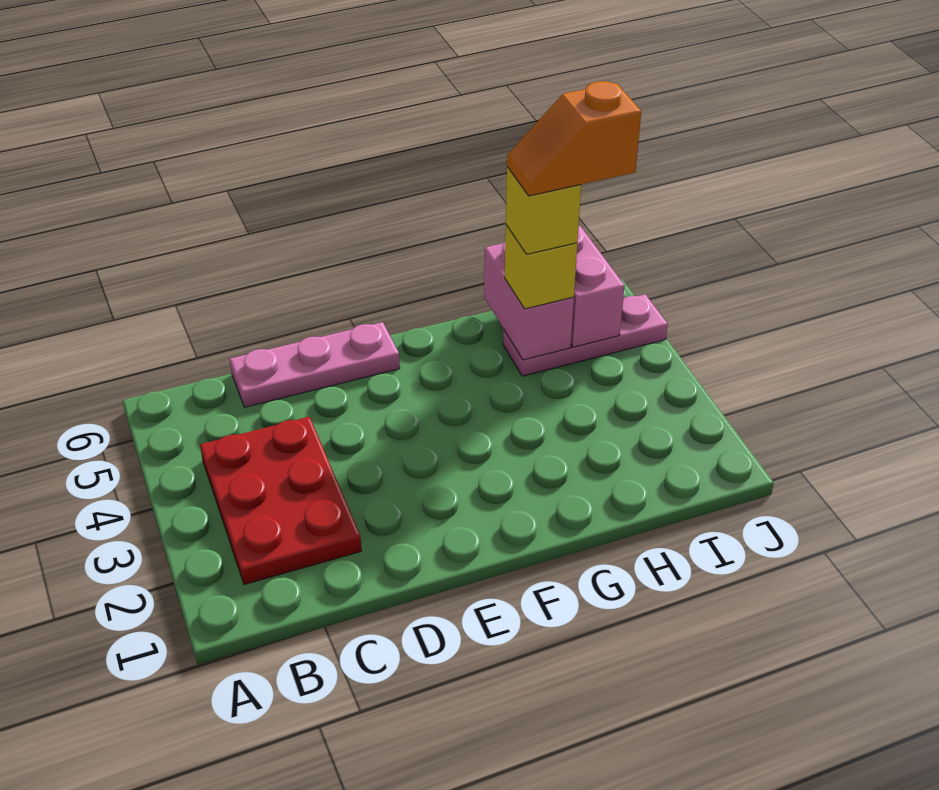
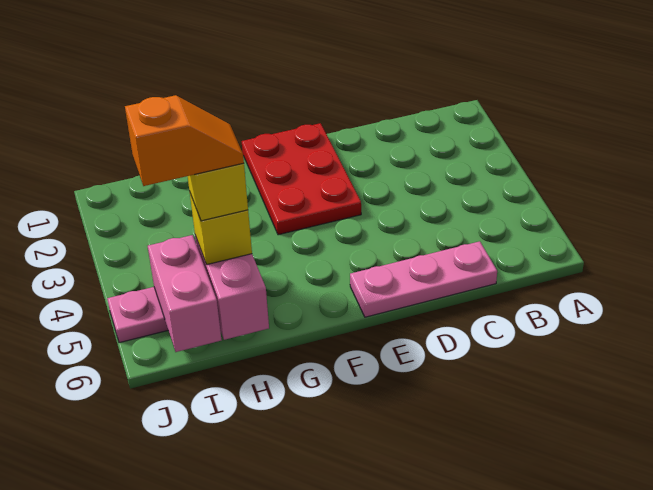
red 2x3 plate [200,417,362,585] -> red 2x3 plate moved to [242,123,361,235]

